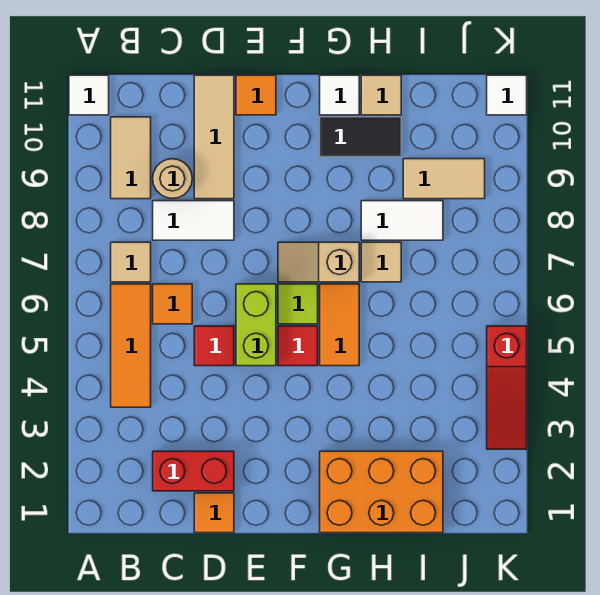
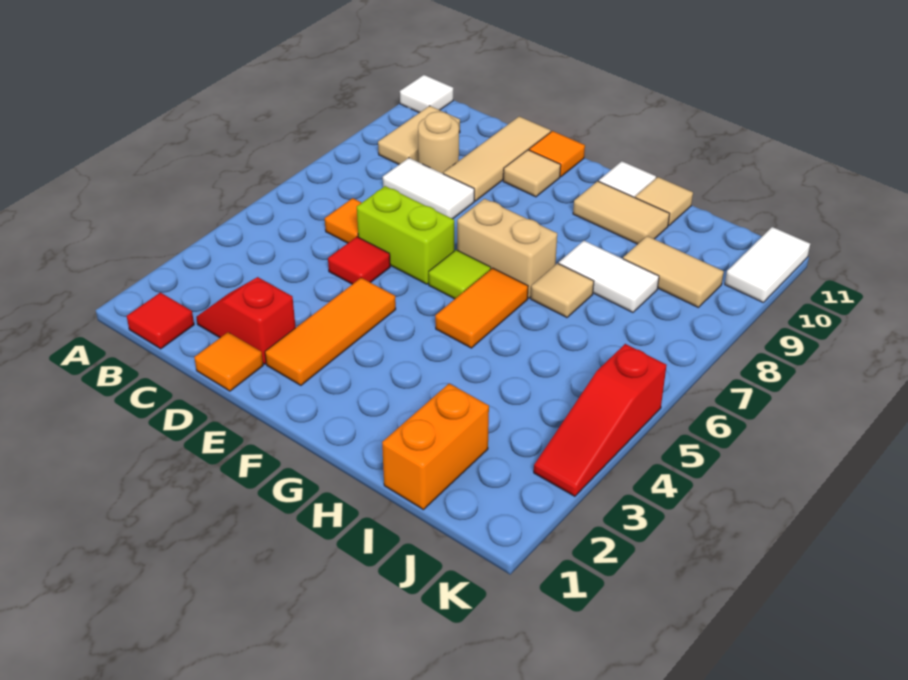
orange 1x3 tile [111,284,151,407] -> orange 1x3 tile moved to [265,278,396,385]
tan 1x1 tile [111,242,151,282] -> tan 1x1 tile moved to [503,150,561,197]
red 1x2 brick [153,451,234,491] -> red 1x2 slope [196,277,296,364]
lime 1x2 brick [236,284,276,366] -> lime 1x2 brick turned to [357,186,454,284]
red 1x1 tile [278,326,318,366] -> red 1x1 tile moved to [127,293,194,349]
tan 1x2 slope [278,242,359,282] -> tan 1x2 brick [457,199,557,298]
orange 2x3 brick [320,451,443,533] -> orange 1x2 brick [382,383,489,510]
black 1x2 tile [320,117,401,157] -> tan 1x2 tile [573,181,669,244]
white 1x1 tile [487,75,527,115] -> white 1x2 tile [725,227,810,302]

